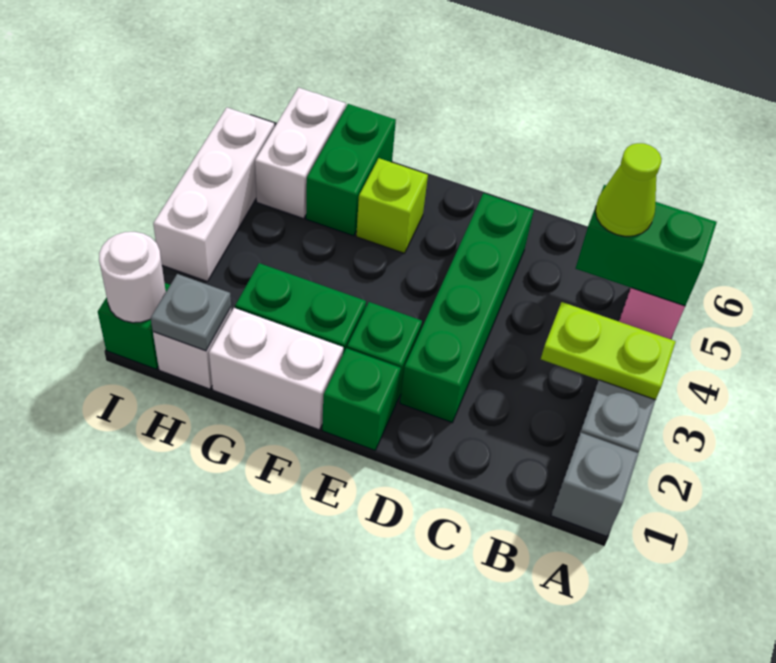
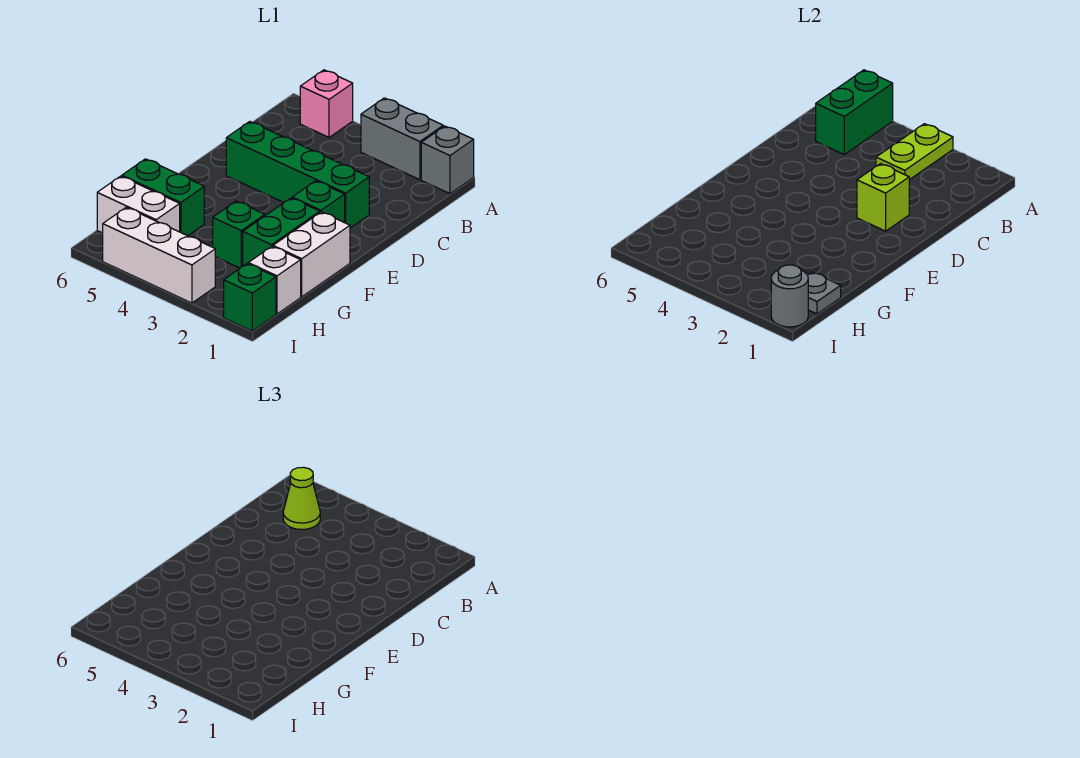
green 1x1 brick [322,348,401,450] -> green 1x1 brick moved to [213,201,265,268]
lime 1x1 brick [356,158,428,253] -> lime 1x1 brick moved to [857,164,909,231]
white 1x1 round brick [99,232,166,323] -> grey 1x1 round brick [771,265,808,327]

